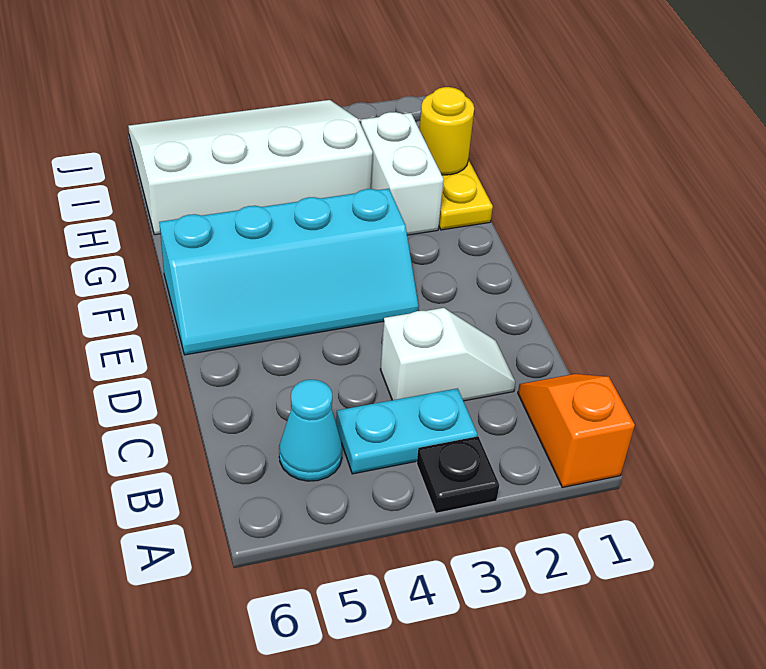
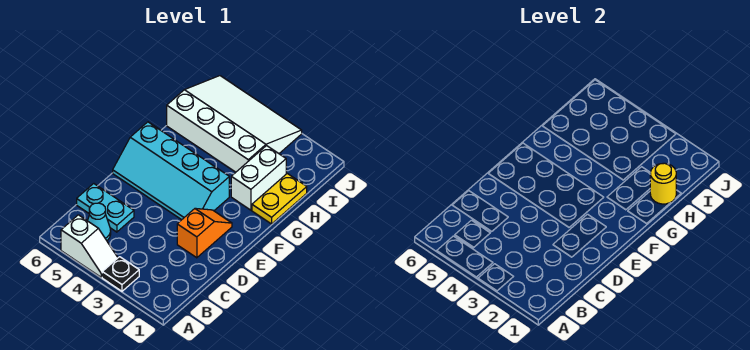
orange 1x2 slope [518,374,635,487] -> orange 1x2 slope moved to [177,208,232,258]
cyan 1x2 plate [336,388,477,474] -> cyan 1x2 plate moved to [77,184,134,232]
white 1x2 slope [380,308,515,401] -> white 1x2 slope moved to [61,215,118,277]

